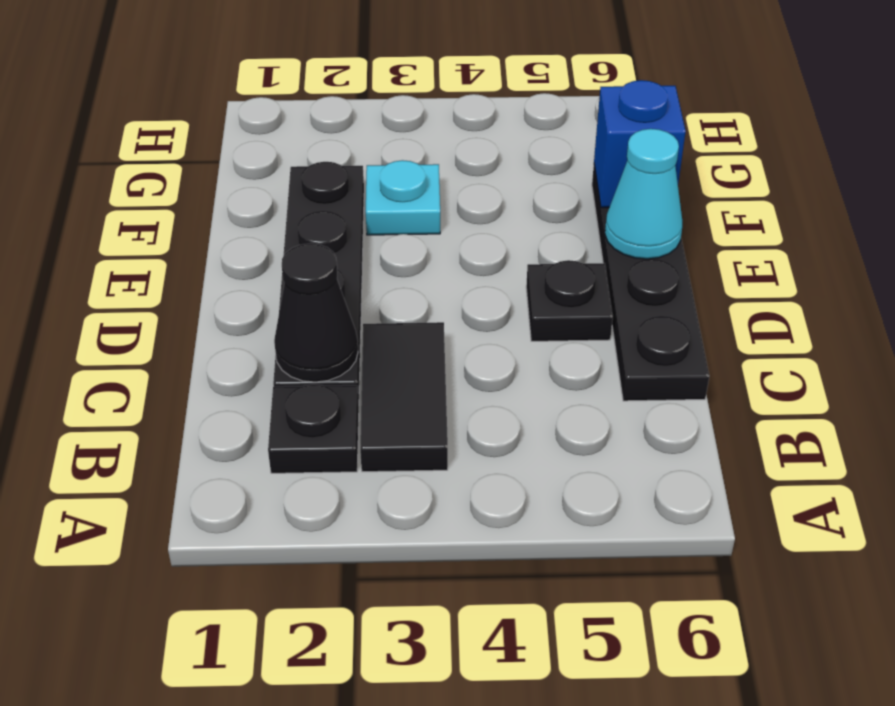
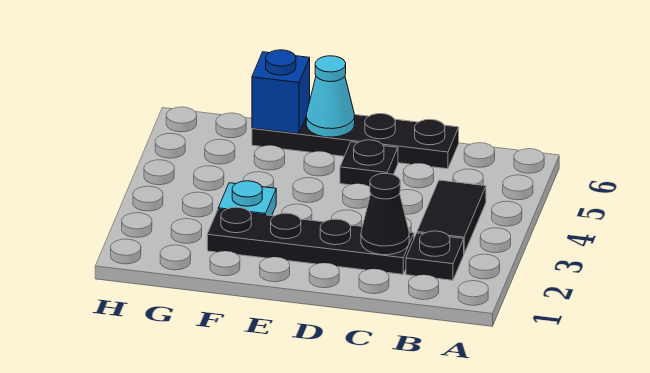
black 1x2 tile [360,322,448,472] -> black 1x2 tile turned to [417,180,486,253]

